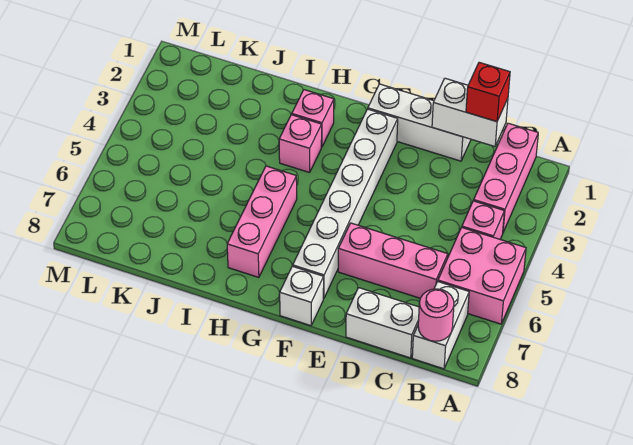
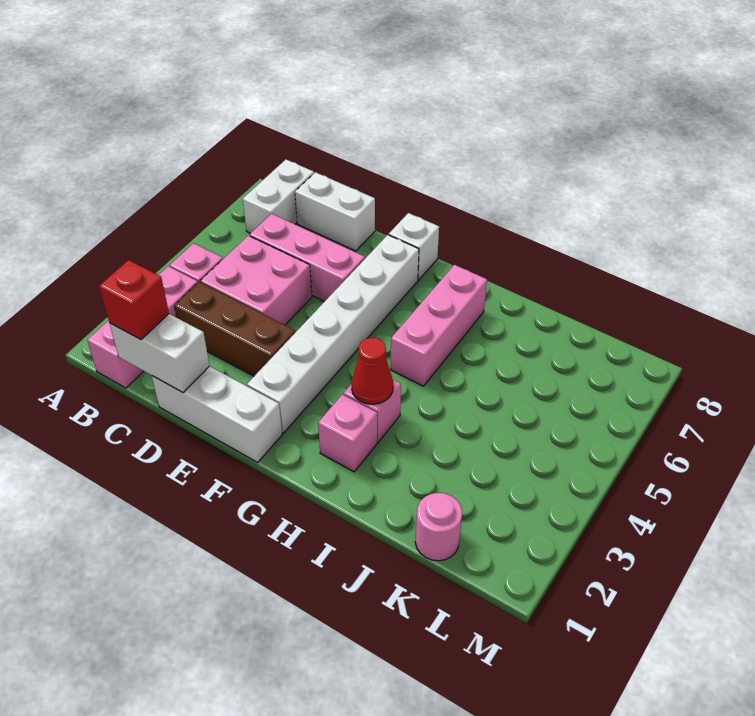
pink 2x2 brick [438,227,526,324] -> pink 2x2 brick moved to [200,236,312,325]
pink 1x1 round brick [418,289,454,341] -> pink 1x1 round brick moved to [415,493,462,561]
none -> brown 1x3 brick [174,282,295,376]
none -> red 1x1 cone [351,338,393,404]

